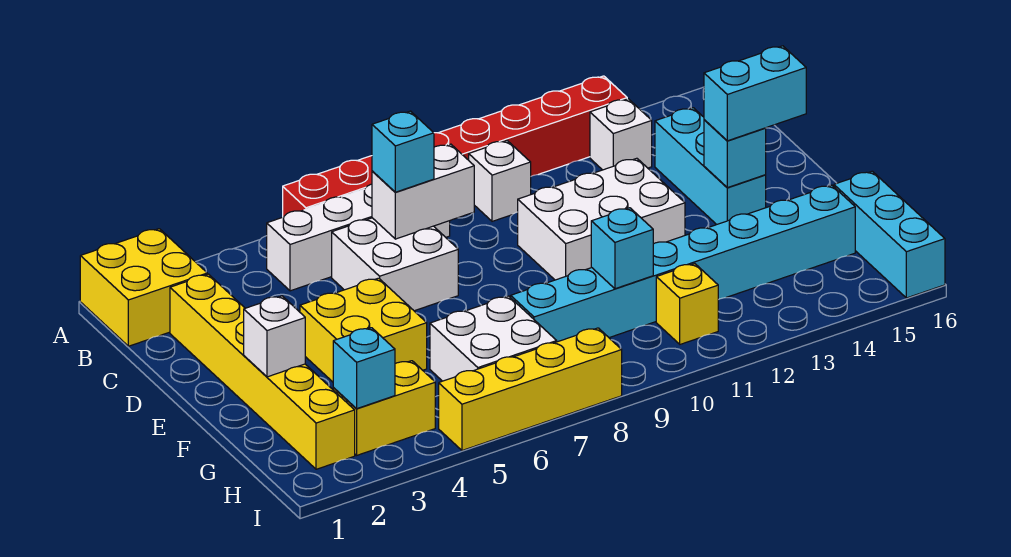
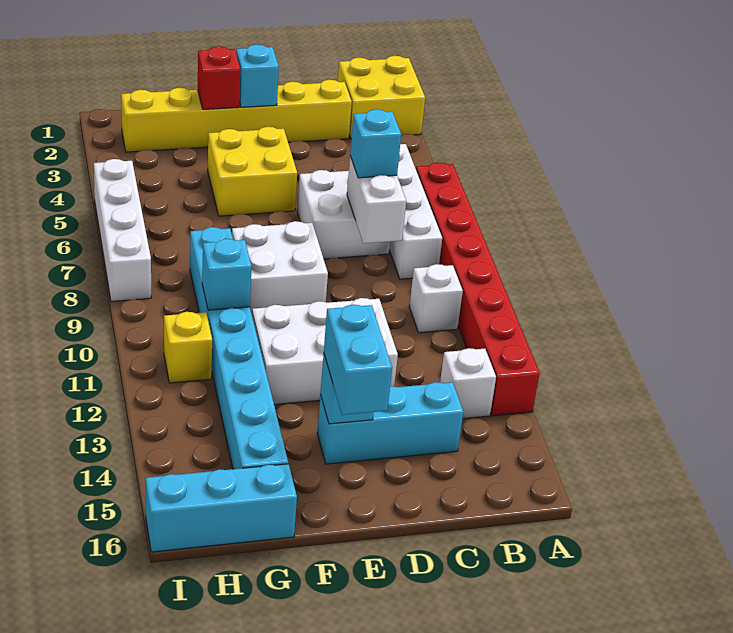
white 2x3 brick [518,158,685,280] -> white 2x3 brick turned to [252,298,398,404]
white 1x1 brick [244,296,305,377] -> red 1x1 brick [198,46,240,109]
white 2x2 brick [430,296,557,381] -> white 2x2 brick moved to [232,221,328,314]
yellow 1x2 brick [333,361,435,455] -> none
cyan 1x1 brick [333,328,395,408] -> cyan 1x1 brick moved to [236,44,279,107]
yellow 1x4 brick [439,328,622,451] -> white 1x4 brick [94,159,151,301]

